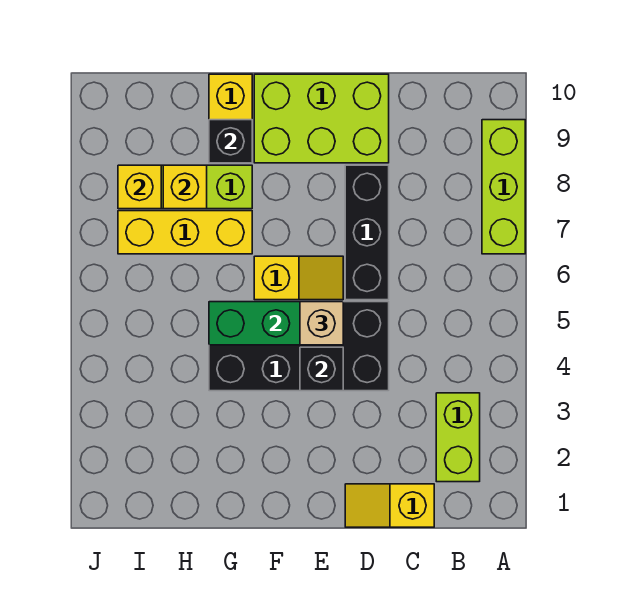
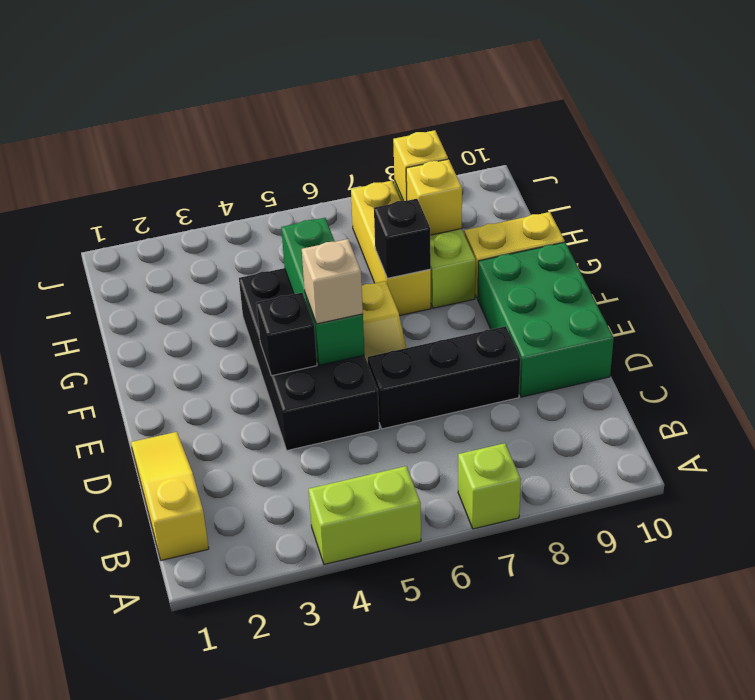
lime 1x3 brick [482,120,525,254] -> lime 1x1 brick [458,443,521,529]
lime 1x2 brick [436,393,480,482] -> lime 1x2 brick moved to [309,466,421,564]
yellow 1x2 slope [345,484,434,527] -> yellow 1x3 slope [131,432,209,560]
lime 2x3 brick [254,74,389,163] -> green 2x3 brick [478,242,614,397]
black 1x1 brick [209,120,252,163] -> black 1x1 brick moved to [374,199,431,278]

